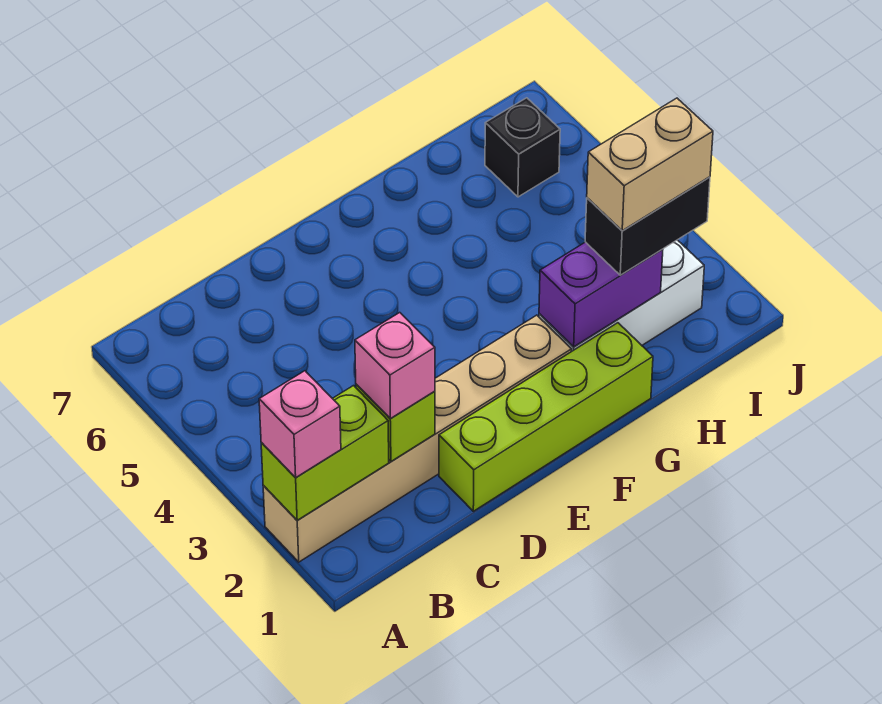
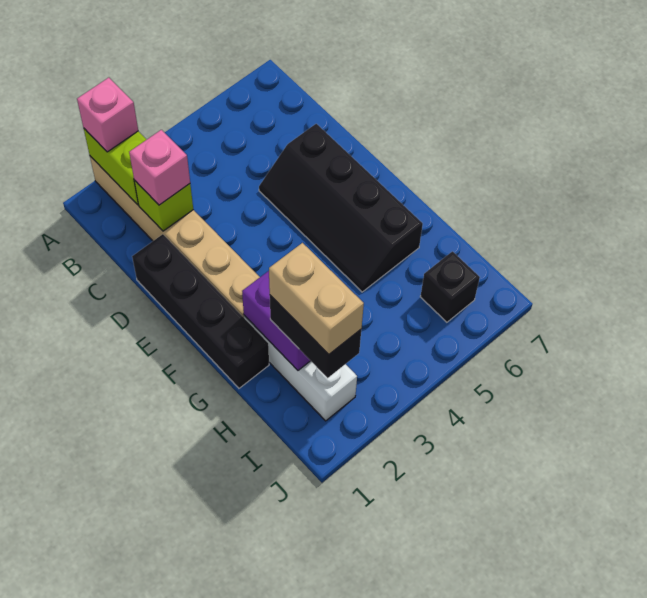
lime 1x4 brick [439,323,653,511] -> black 1x4 brick [132,234,269,388]
none -> black 2x4 slope [259,124,423,292]

